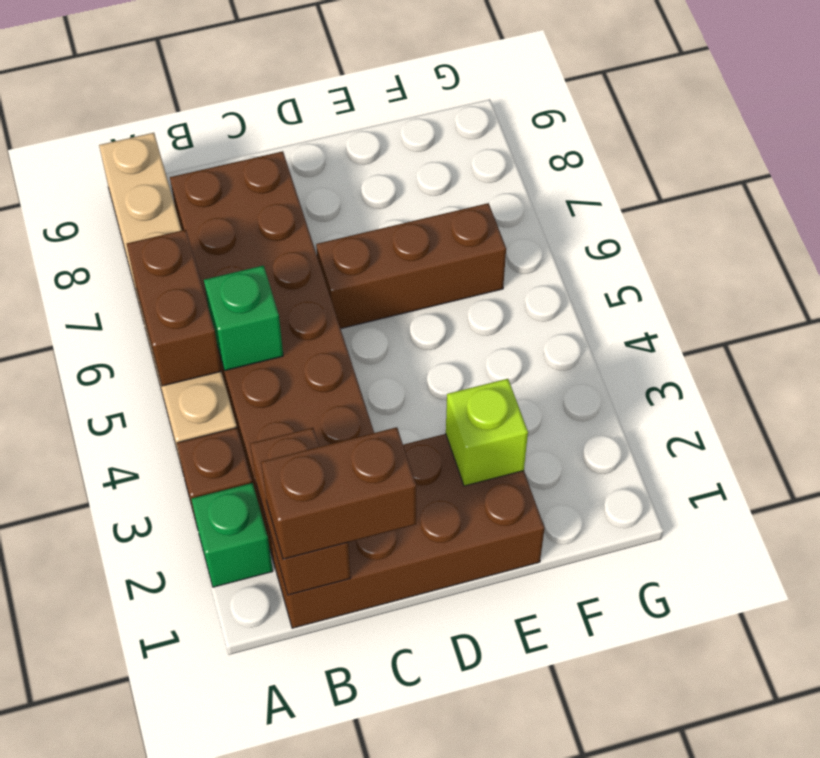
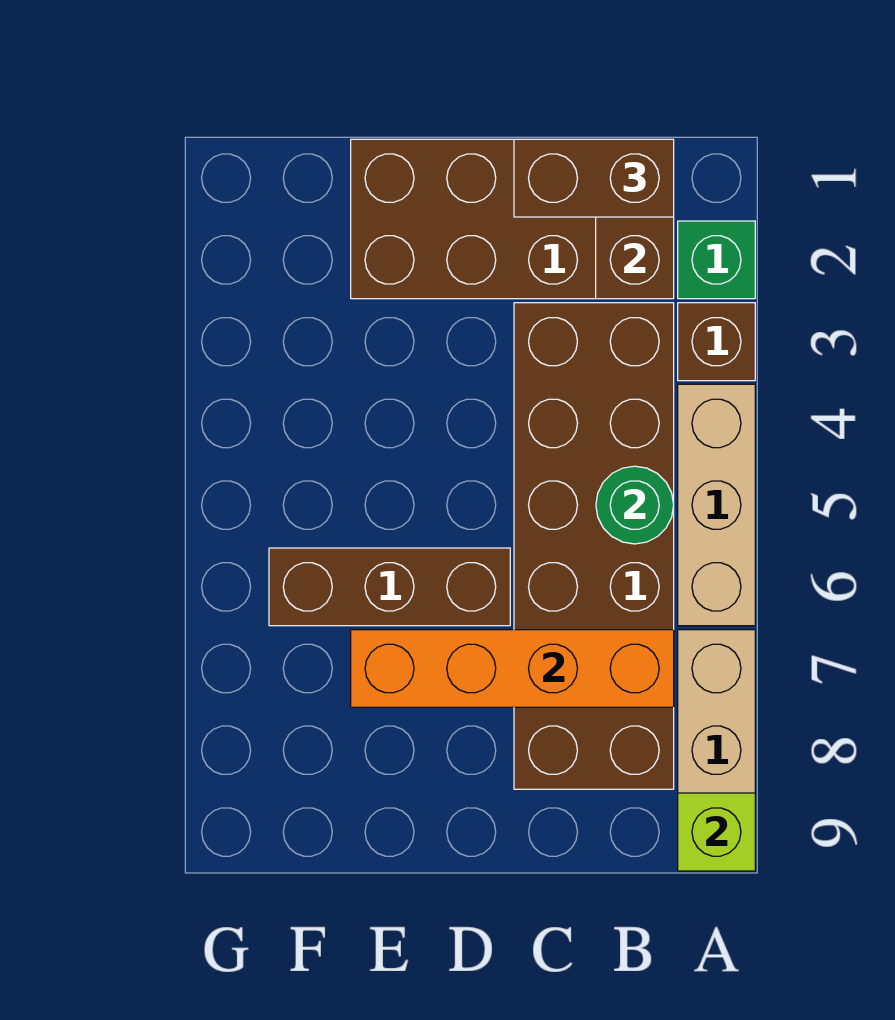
brown 1x2 brick [127,230,221,386] -> none
green 1x1 brick [204,266,283,371] -> green 1x1 round brick [596,466,674,544]
none -> orange 1x4 brick [351,630,674,707]
lime 1x1 brick [446,379,528,486] -> lime 1x1 brick moved to [678,793,755,871]

